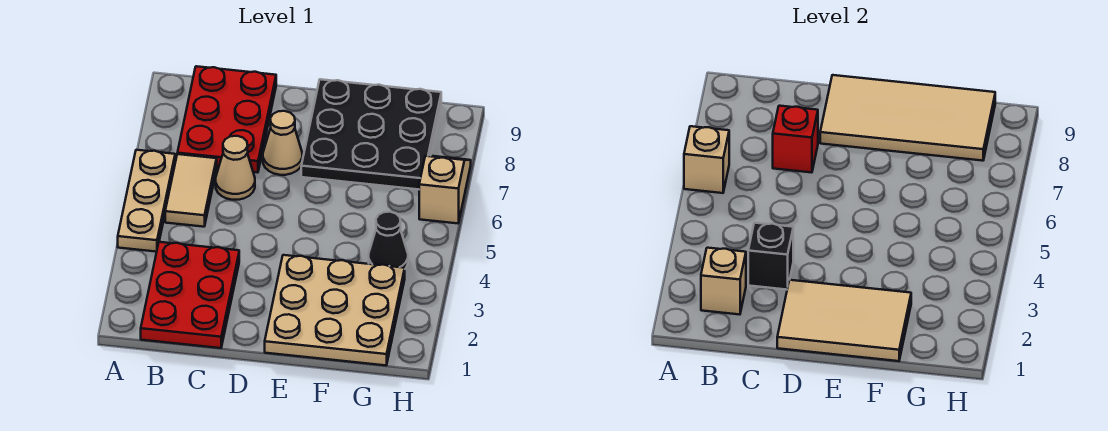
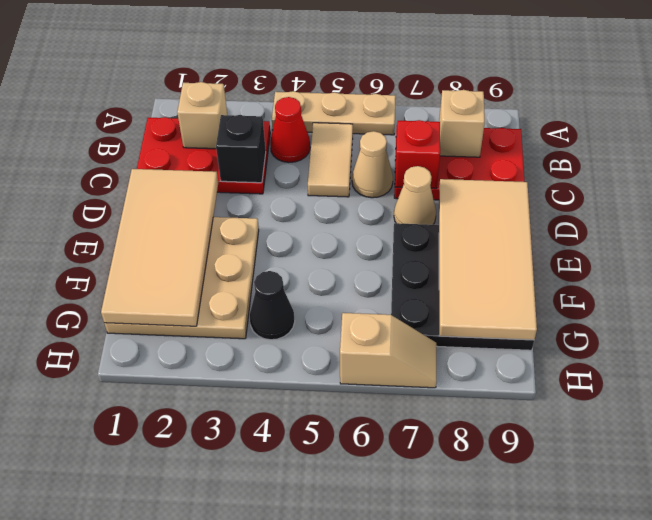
tan 1x1 brick [684,126,729,193] -> tan 1x1 brick moved to [439,90,485,157]
none -> red 1x1 cone [270,97,310,162]
tan 1x2 tile [165,154,217,227] -> tan 1x2 tile turned to [308,123,353,197]
tan 2x3 tile [777,280,911,361] -> tan 2x4 tile [101,169,218,326]

